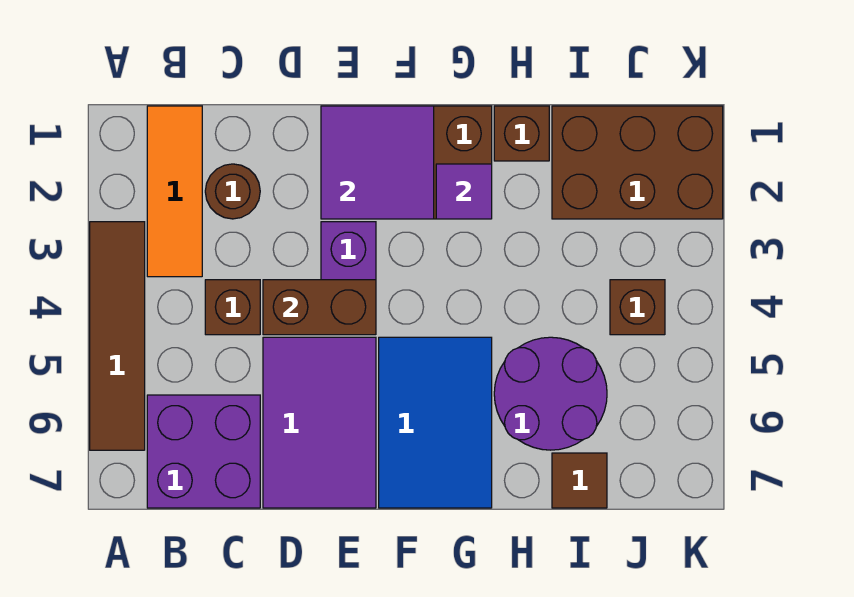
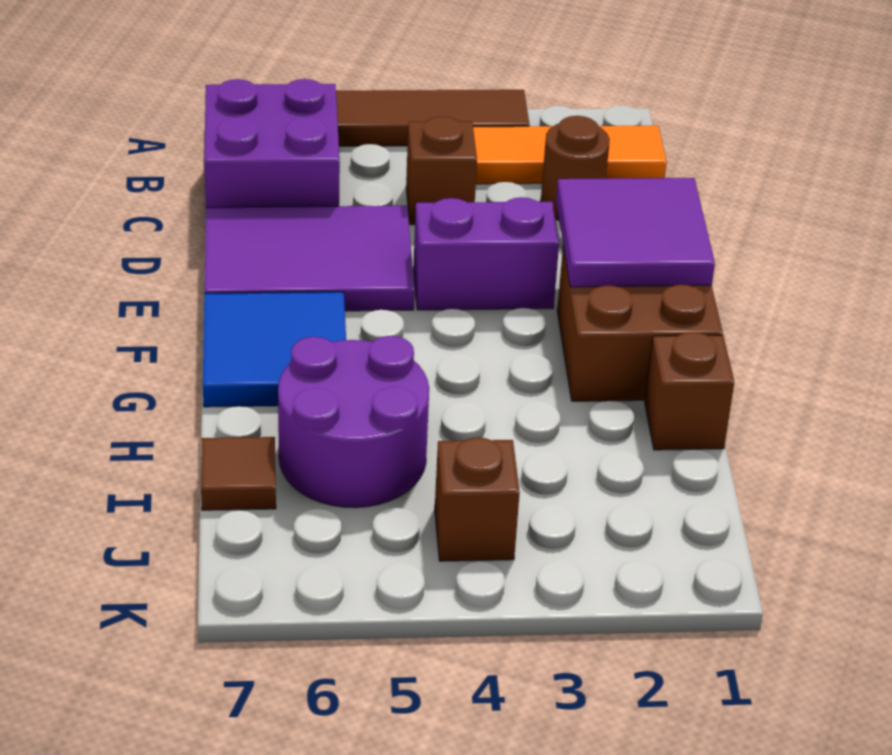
brown 1x2 brick [263,280,376,335] -> none
blue 2x3 tile [379,337,492,508] -> blue 2x2 tile [203,292,346,407]
purple 1x1 tile [436,164,492,219] -> none
brown 2x3 brick [552,106,723,219] -> none

